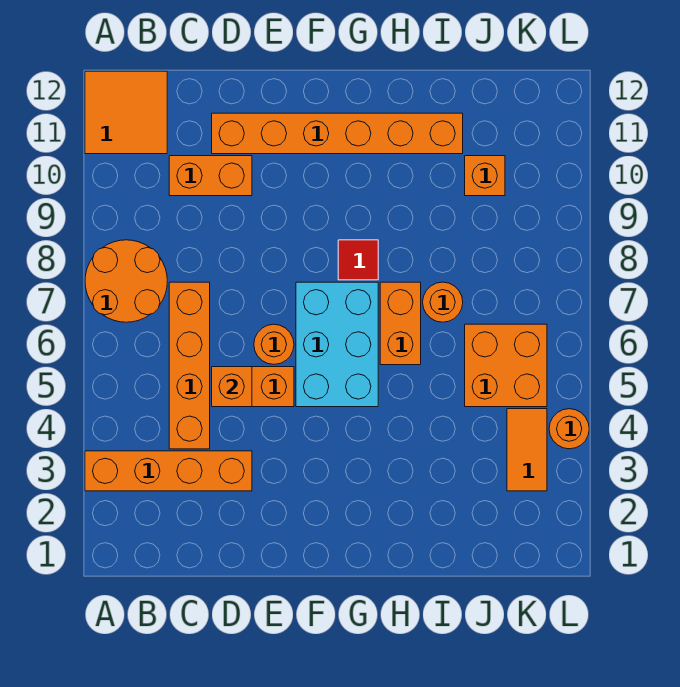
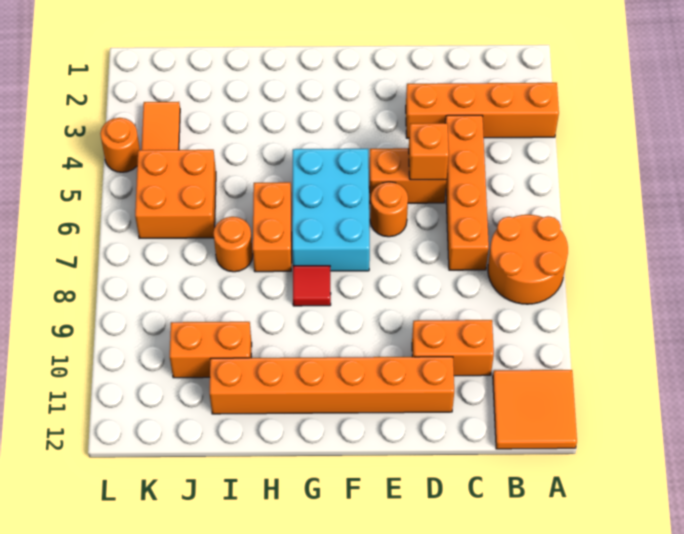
orange 1x1 brick [465,156,505,196] -> orange 1x2 brick [170,321,252,378]

